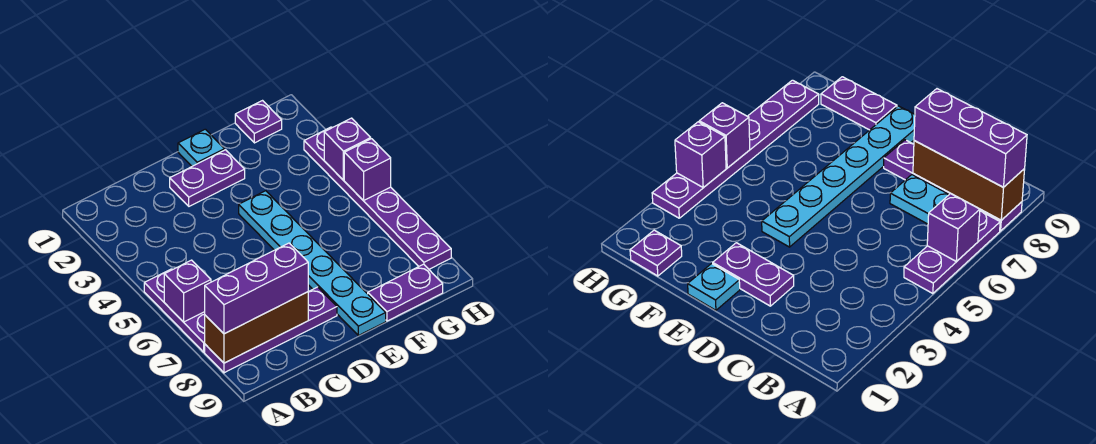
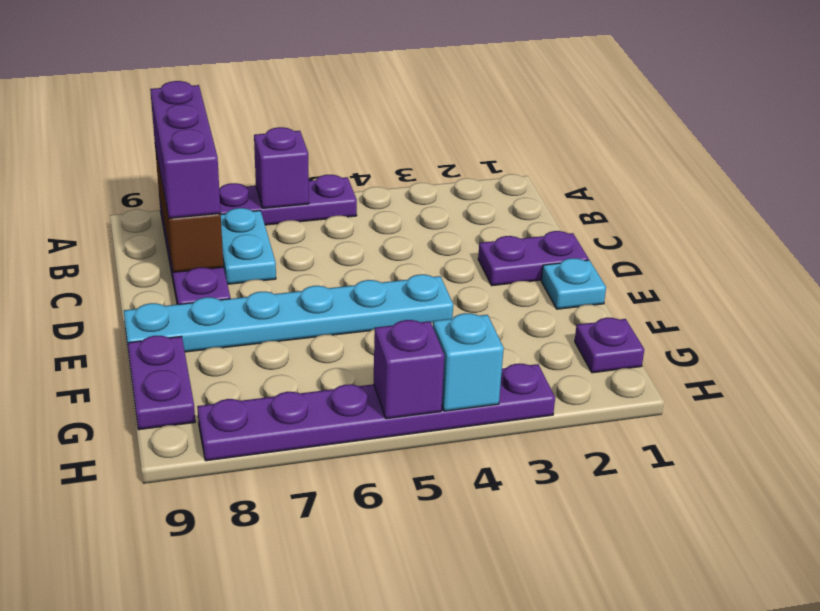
purple 1x2 plate [170,150,245,206] -> purple 1x2 plate turned to [478,231,589,286]
purple 1x1 brick [324,118,371,180] -> cyan 1x1 brick [433,313,504,411]

